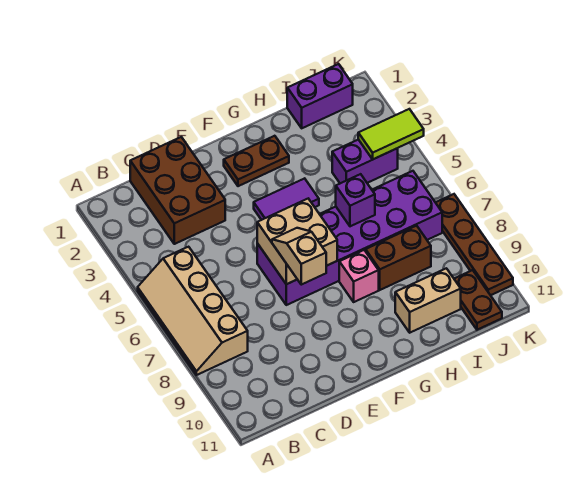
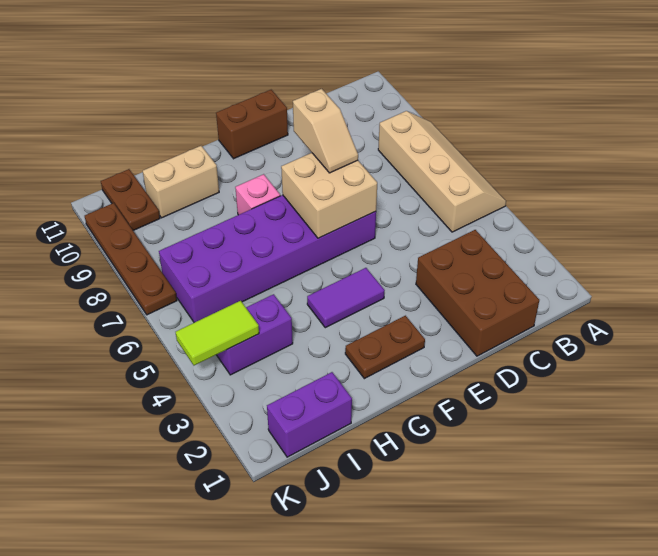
purple 1x1 brick [336,174,375,226] -> none
brown 1x2 brick [366,226,431,290] -> brown 1x2 brick moved to [216,90,288,159]

